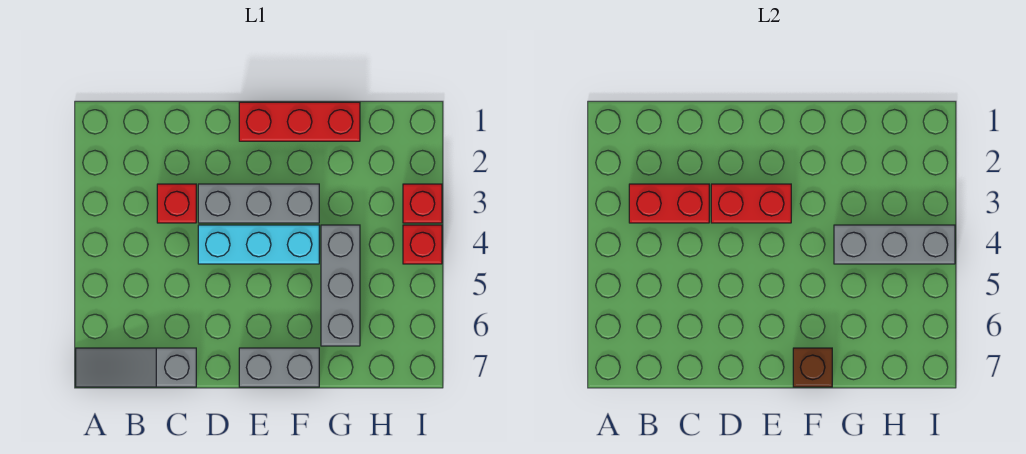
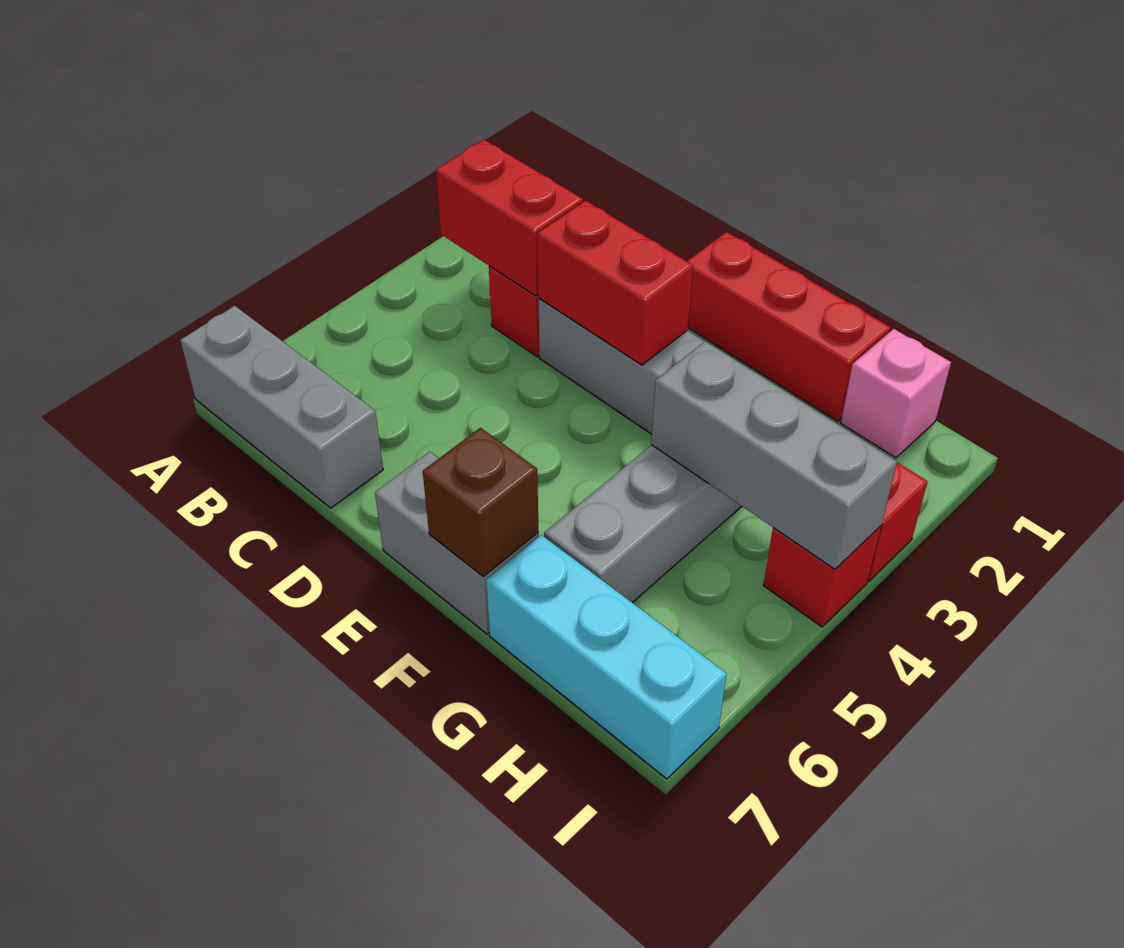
grey 1x3 slope [76,348,196,387] -> grey 1x3 brick [180,306,383,508]
cyan 1x3 brick [198,225,319,264] -> cyan 1x3 brick moved to [486,535,727,779]
none -> pink 1x1 brick [841,329,951,458]

